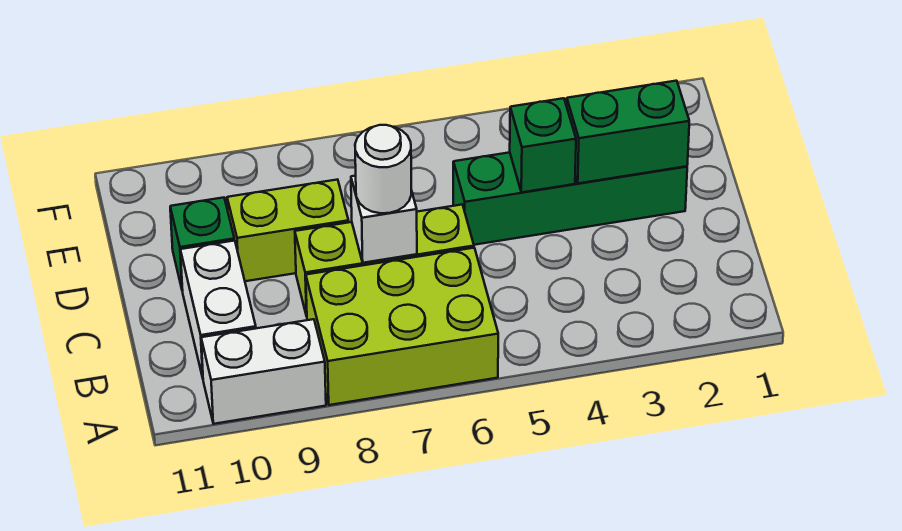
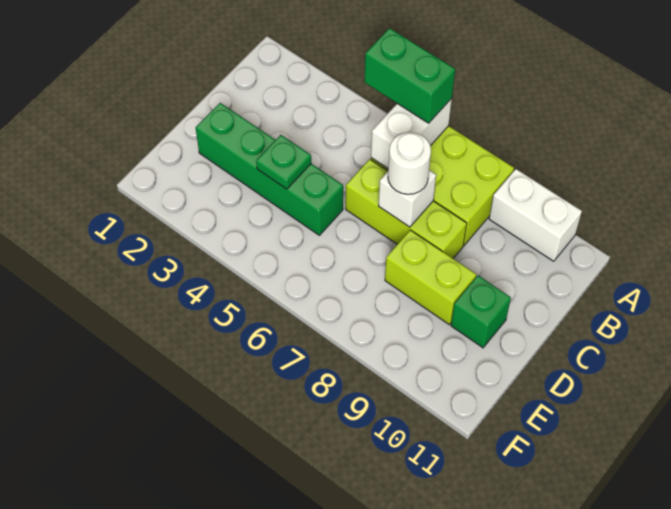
white 1x2 brick [180,241,256,377] -> white 1x2 brick moved to [371,98,452,168]
green 1x2 brick [567,81,689,183] -> green 1x2 brick moved to [364,28,455,123]
green 1x1 brick [510,98,576,192] -> green 1x1 plate [256,135,311,189]

